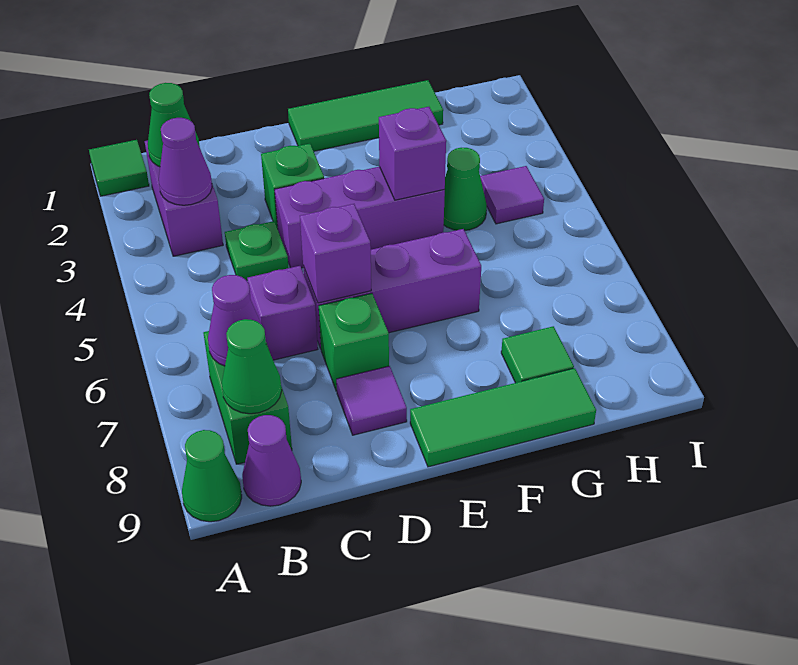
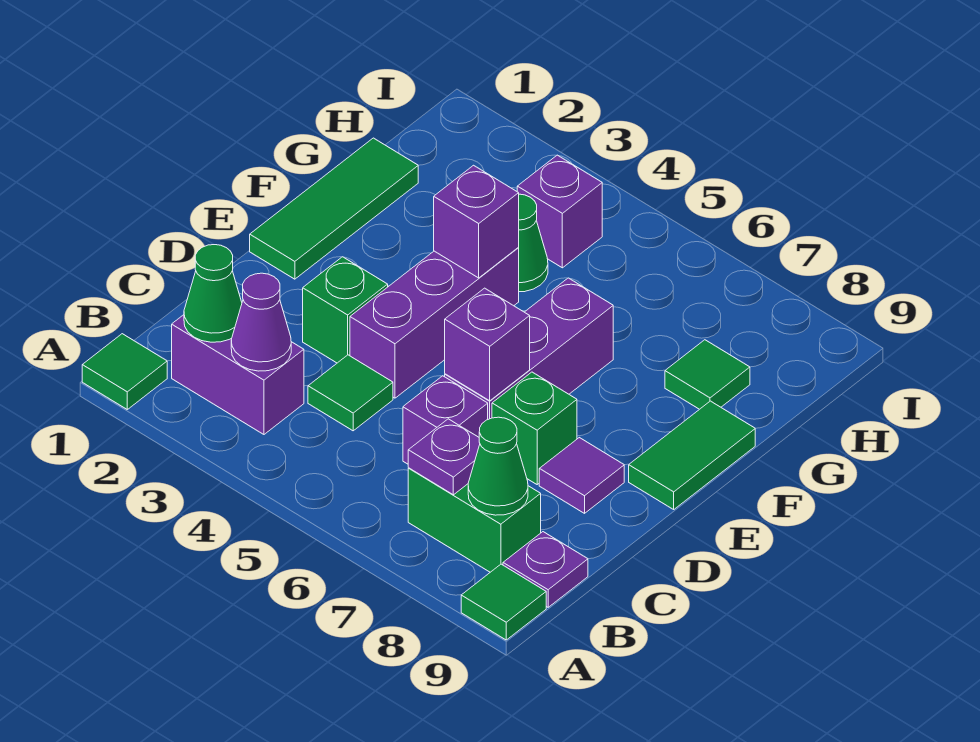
green 1x1 cone [182,430,242,522] -> green 1x1 tile [461,564,546,640]
purple 1x1 cone [208,275,262,366] -> purple 1x1 plate [408,419,480,495]
purple 1x1 cone [242,415,301,506] -> purple 1x1 plate [503,532,588,607]
green 1x1 plate [225,221,288,280] -> green 1x1 tile [308,355,393,431]
green 1x3 tile [410,368,596,467] -> green 1x2 tile [629,401,755,509]
purple 1x1 tile [480,166,544,224] -> purple 1x1 brick [517,155,602,268]

